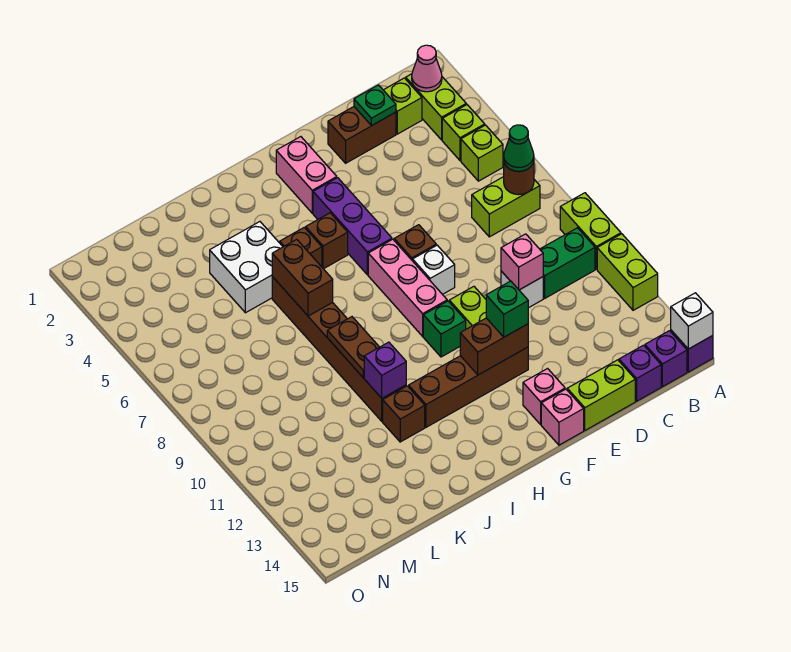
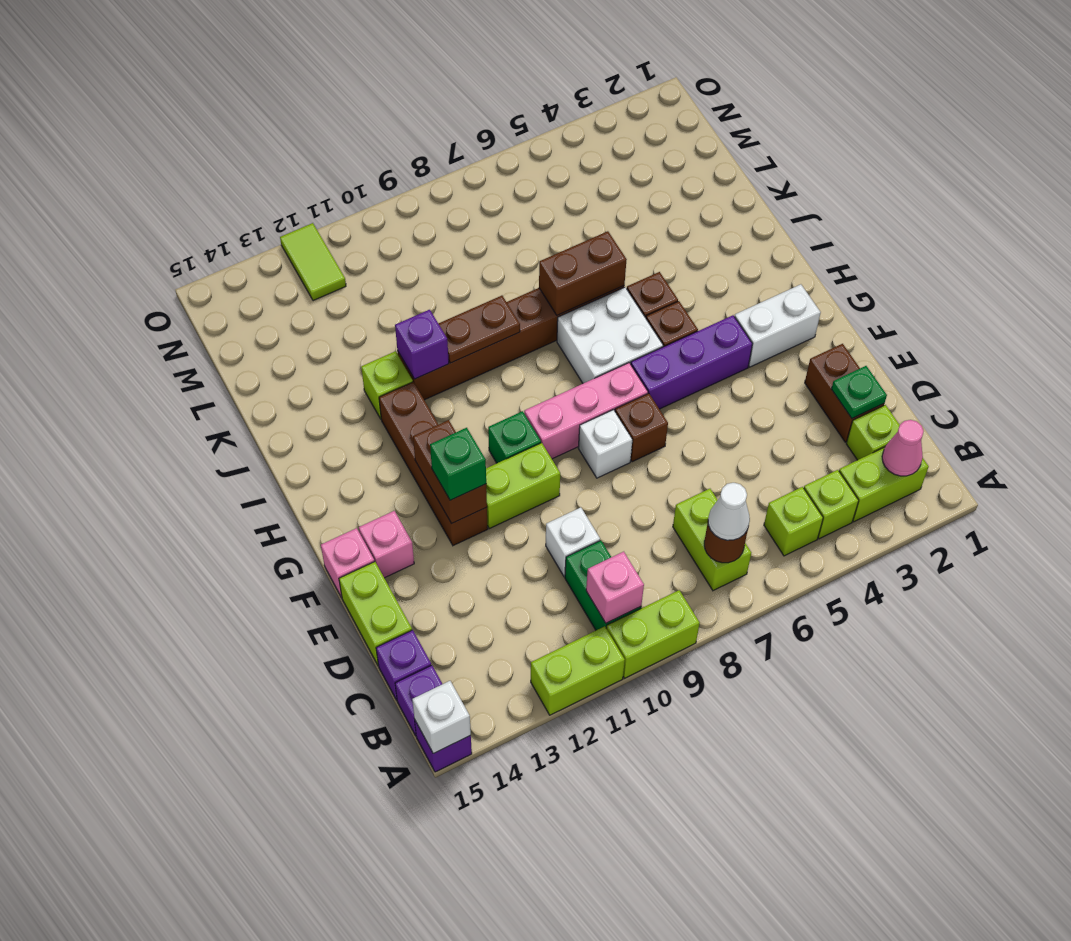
green 1x1 cone [504,125,534,171] -> white 1x1 cone [708,483,750,540]
pink 1x1 brick [501,234,543,290] -> pink 1x1 brick moved to [586,552,644,623]
pink 1x2 brick [276,137,337,213] -> white 1x2 brick [734,284,821,367]
white 2x2 brick [210,222,283,313] -> white 2x2 brick moved to [557,287,663,383]
brown 1x1 brick [383,386,425,442] -> lime 1x1 brick [361,351,413,419]
none -> lime 1x2 tile [280,223,346,301]

